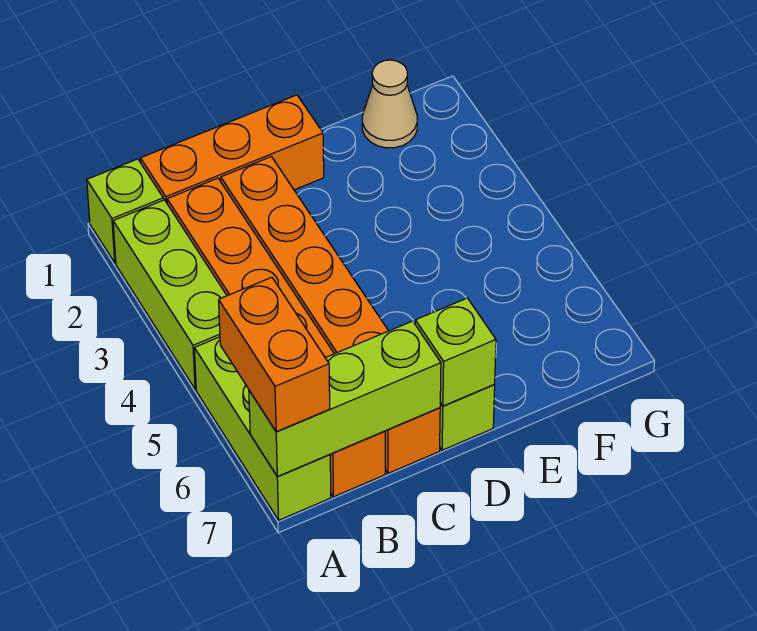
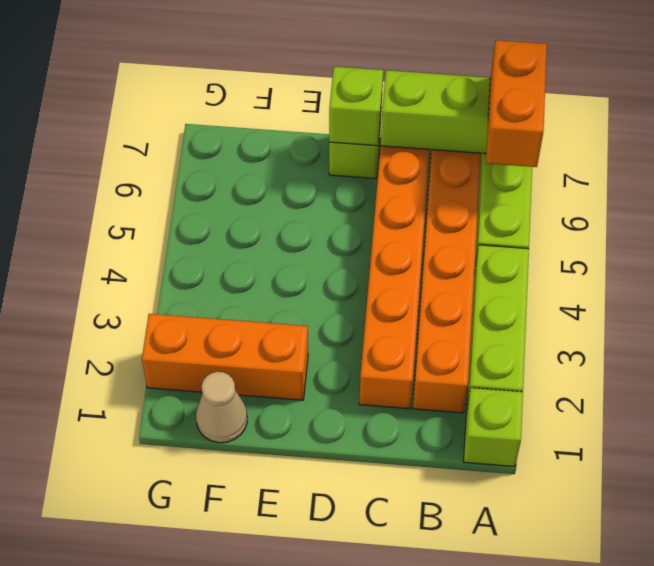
orange 1x3 brick [141,95,324,203] -> orange 1x3 brick moved to [142,314,308,400]

